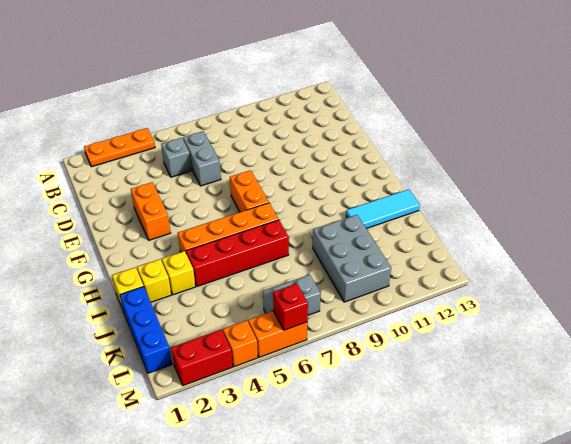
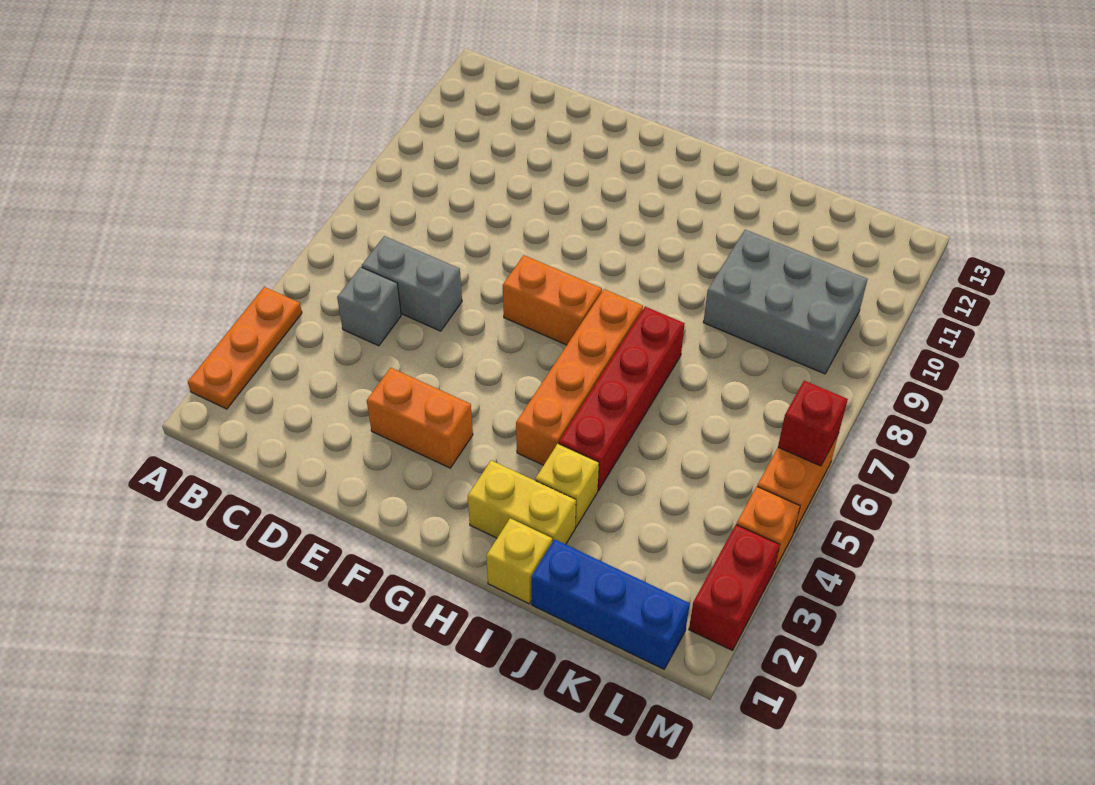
yellow 1x1 brick [137,259,171,302] -> yellow 1x2 brick [468,460,576,544]
cyan 1x3 tile [346,189,420,229] -> none
grey 1x2 brick [263,275,321,315] -> none

